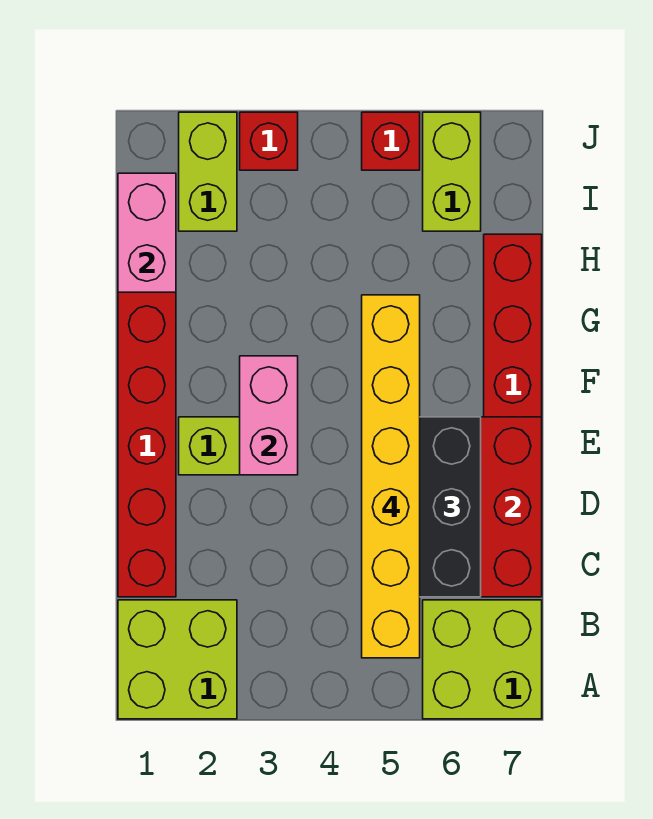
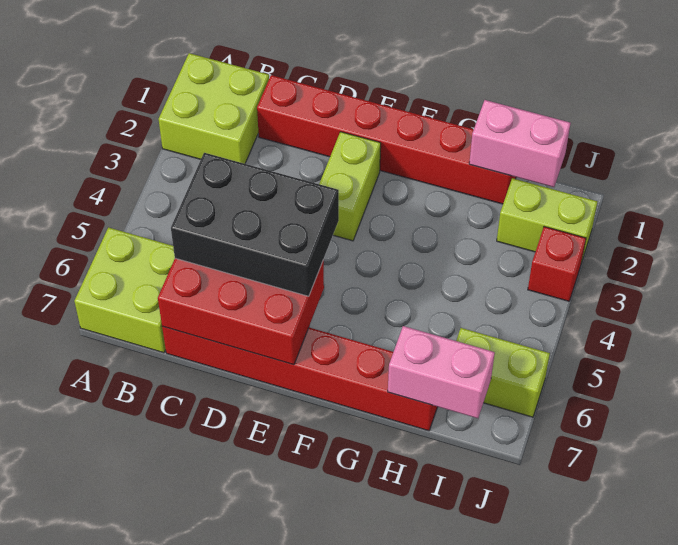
yellow 1x6 brick [362,295,420,658] -> none
pink 1x2 brick [240,356,298,475] -> pink 1x2 brick moved to [388,326,495,418]
red 1x1 brick [362,112,420,170] -> none

